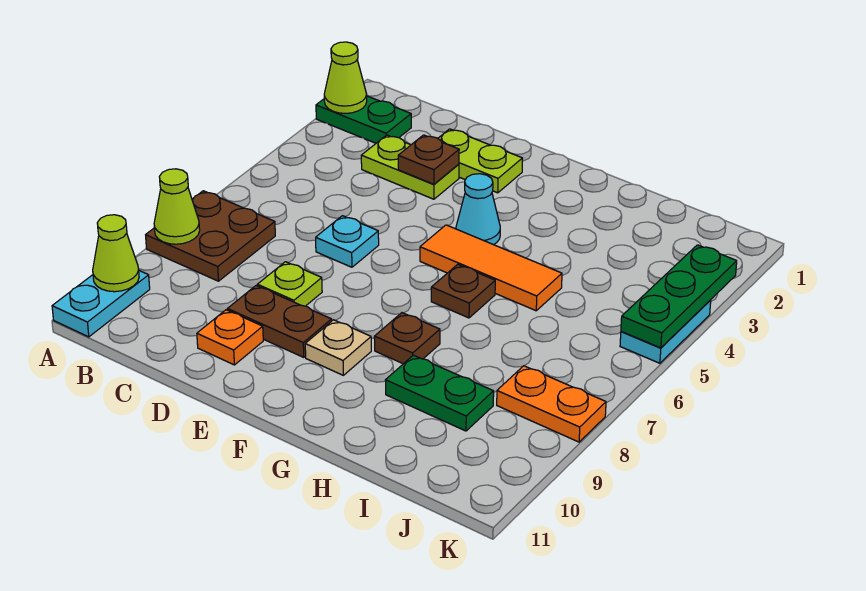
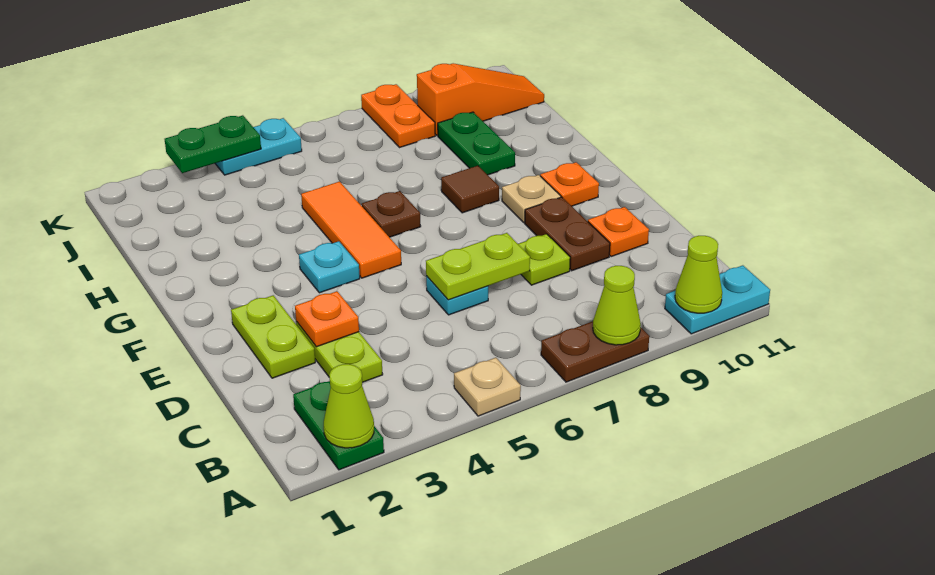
none -> tan 1x1 plate [454,358,521,416]
brown 2x2 plate [146,191,275,281] -> brown 1x2 plate [541,321,649,382]
brown 1x1 plate [398,135,459,184] -> orange 1x1 plate [295,291,359,347]
none -> lime 1x2 plate [426,233,530,300]
cyan 1x1 cone [456,174,500,245] -> cyan 1x1 plate [299,241,360,293]
none -> orange 1x1 plate [540,162,599,206]
brown 1x1 plate [374,313,440,364] -> brown 1x1 tile [441,166,499,213]
none -> orange 1x3 slope [417,64,544,136]
green 1x3 plate [621,245,737,348] -> green 1x2 plate [165,115,261,173]

